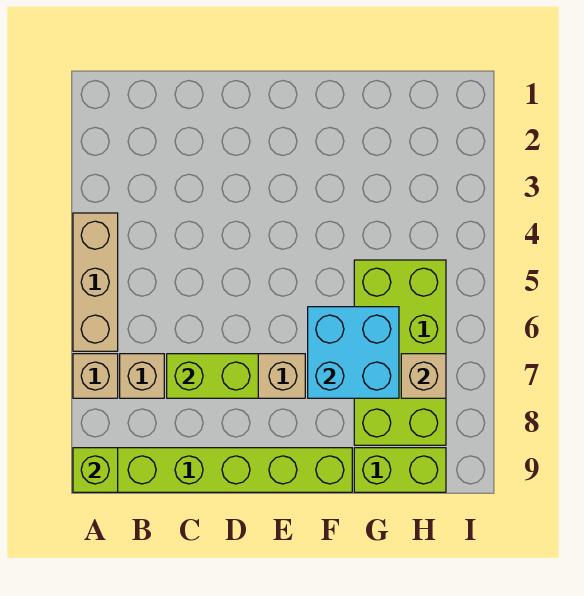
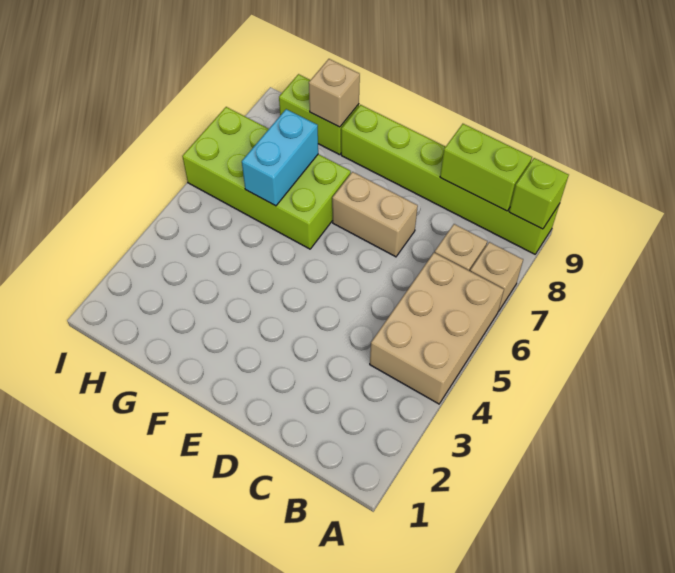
tan 1x3 brick [73,213,118,351] -> tan 2x3 brick [370,253,504,404]
lime 1x2 brick [167,354,258,398] -> lime 1x2 brick moved to [440,124,532,211]
cyan 2x2 brick [308,307,399,398] -> cyan 1x2 brick [242,109,318,206]
lime 2x4 brick [354,260,446,445] -> lime 2x4 brick turned to [182,107,351,249]
tan 1x1 brick [401,354,446,398] -> tan 1x1 brick moved to [309,59,360,127]

